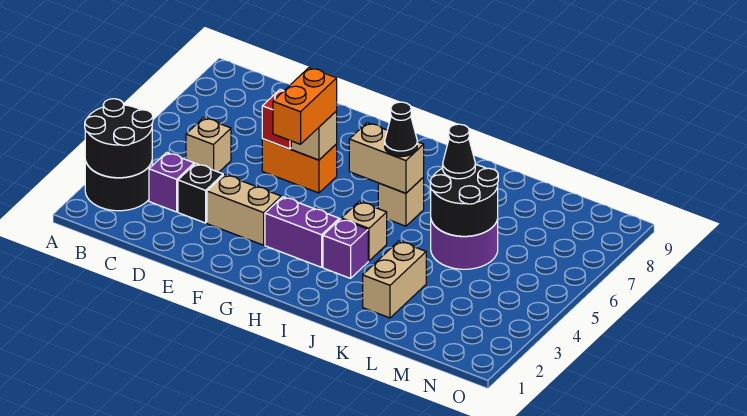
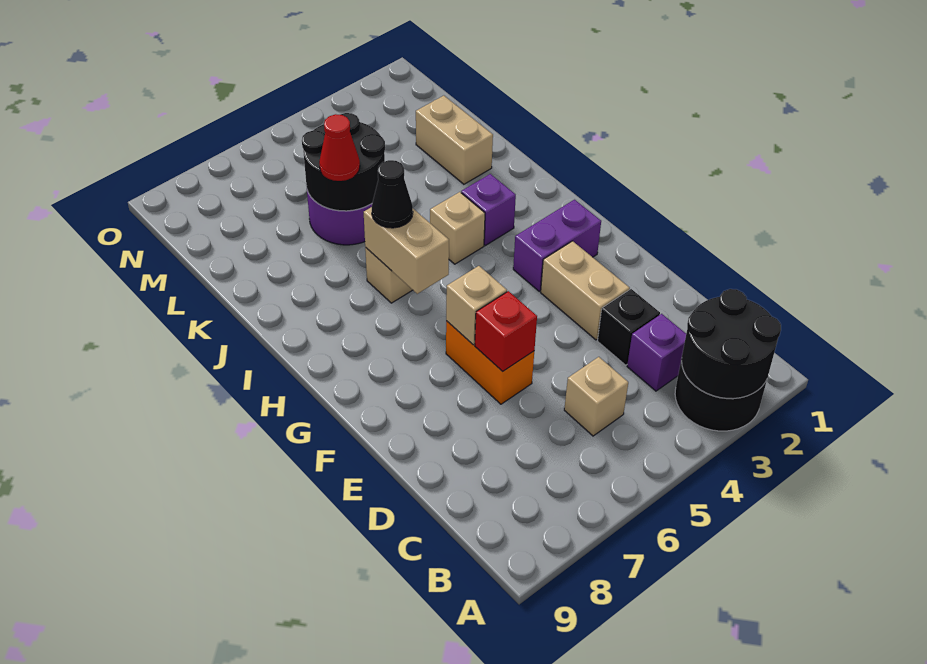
orange 1x2 brick [273,68,337,144] -> none
purple 1x2 brick [265,197,339,267] -> purple 1x2 brick turned to [513,200,601,291]
tan 1x2 brick [363,241,426,318] -> tan 1x2 brick turned to [416,96,493,184]
black 1x1 cone [443,124,475,179] -> red 1x1 cone [319,114,360,181]

